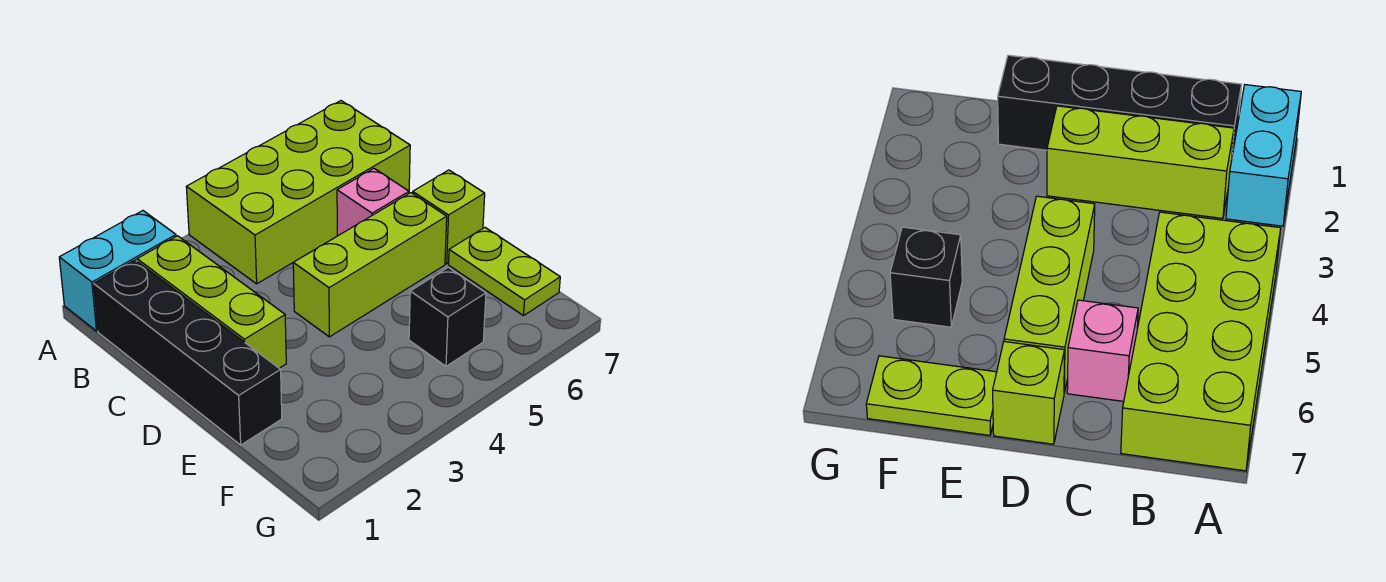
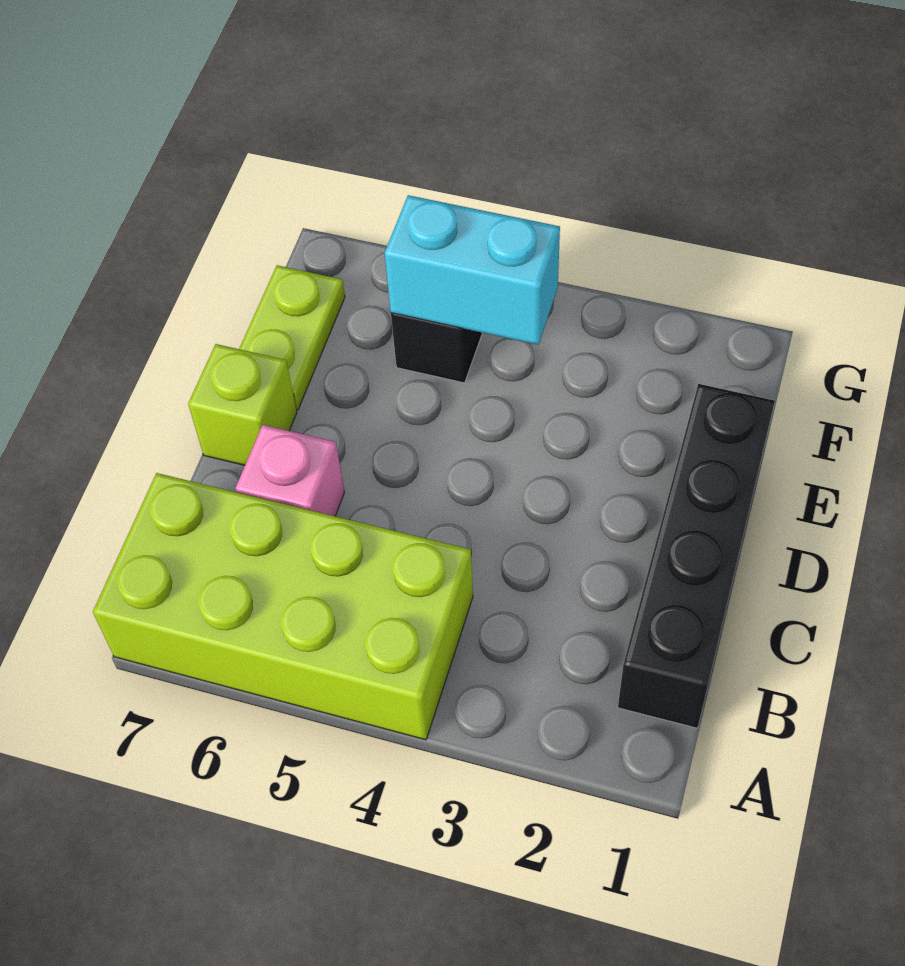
cyan 1x2 brick [59,211,176,331] -> cyan 1x2 brick moved to [385,195,560,345]
lime 1x3 brick [137,236,286,368] -> none
lime 1x3 brick [293,193,447,337] -> none

